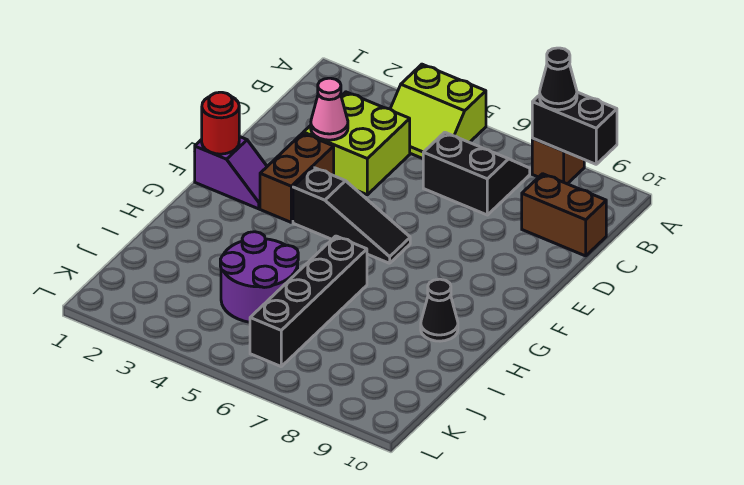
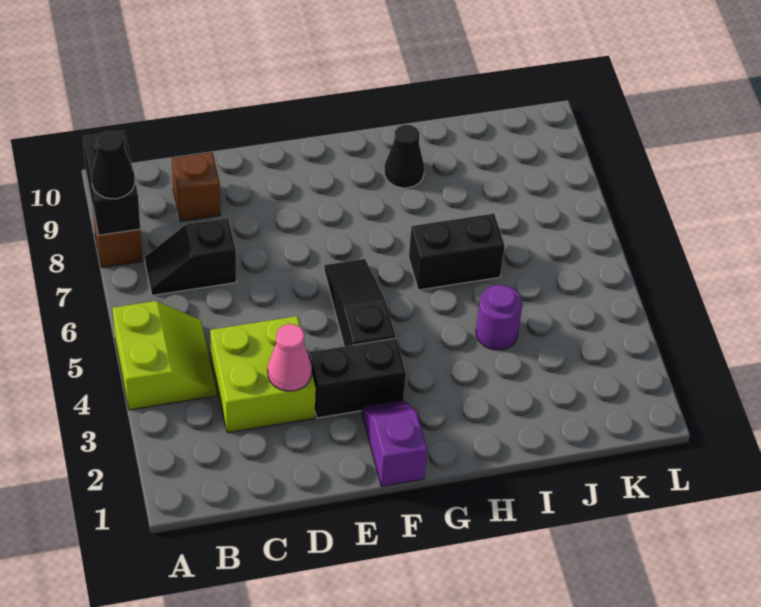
black 2x2 slope [423,132,530,215] -> black 1x2 slope [145,218,236,295]
brown 1x2 brick [522,174,606,256] -> brown 1x1 brick [172,152,220,221]
brown 1x2 brick [260,133,334,222] -> black 1x2 brick [309,338,406,418]
red 1x1 round brick [202,92,239,154] -> none
black 1x4 brick [250,236,367,366] -> black 1x2 brick [409,214,505,290]
purple 2x2 round brick [220,232,298,322] -> purple 1x1 round brick [476,285,523,350]

